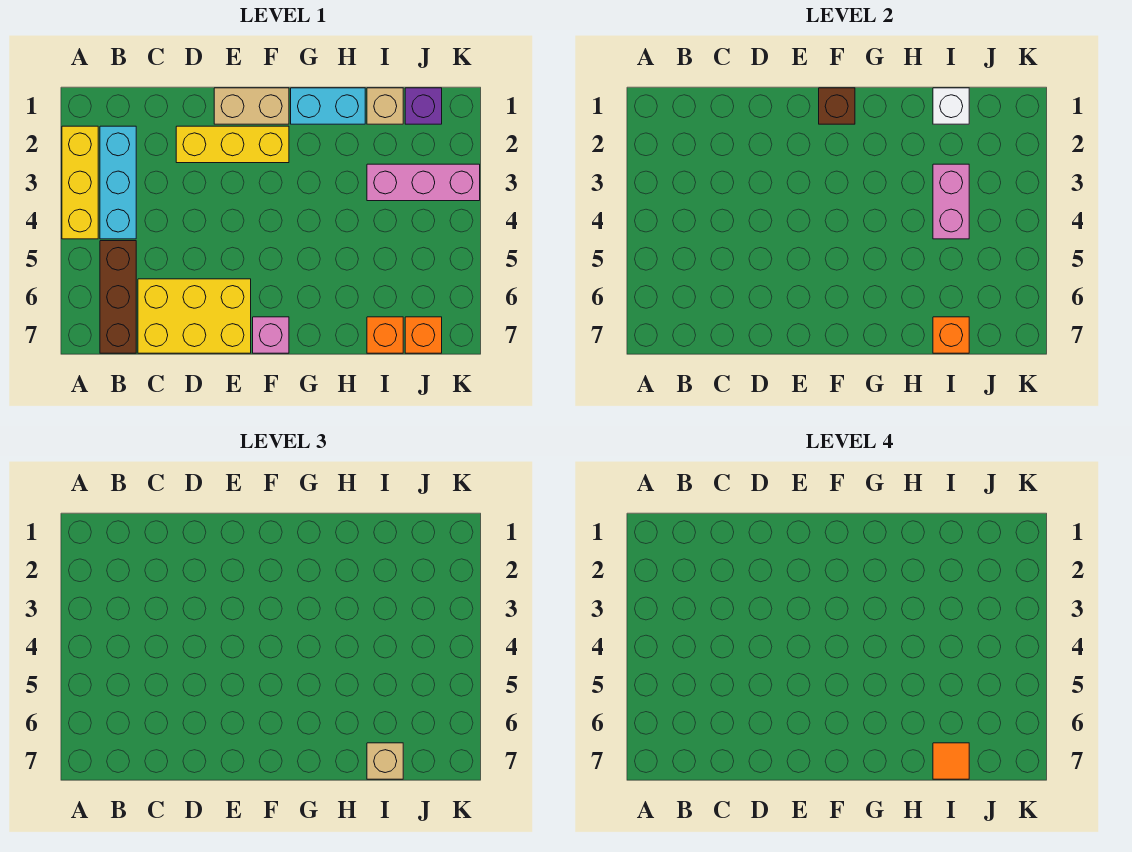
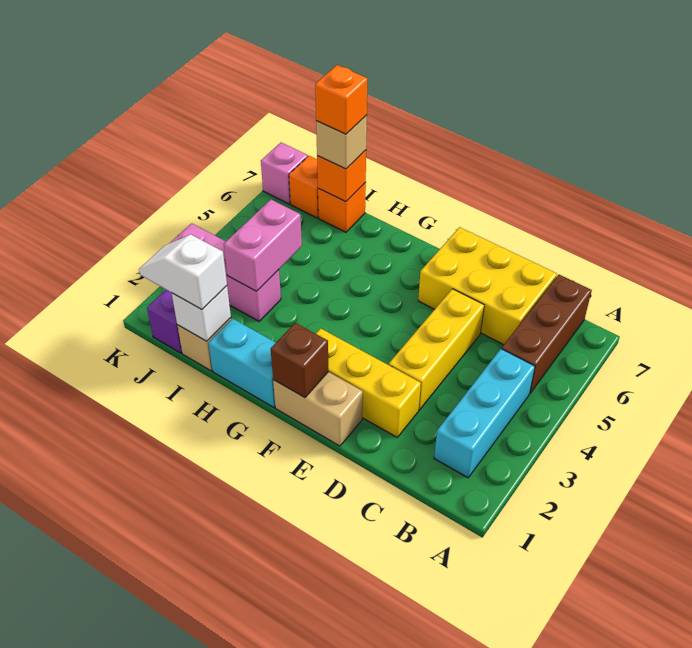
yellow 1x3 brick [62,126,98,239] -> yellow 1x3 brick moved to [389,289,484,410]
pink 1x1 brick [253,317,289,353] -> pink 1x1 brick moved to [261,143,308,204]
none -> white 1x2 slope [139,235,227,310]
orange 1x1 tile [933,743,969,779] -> orange 1x1 brick [315,65,368,134]

